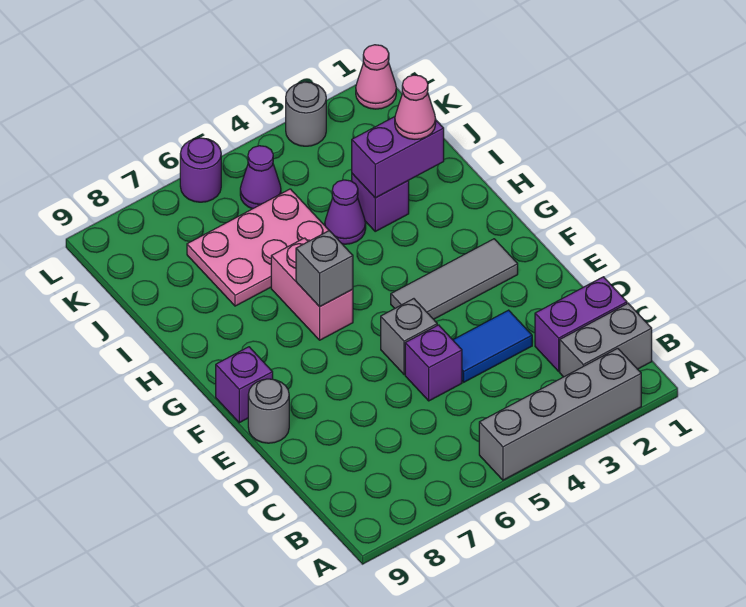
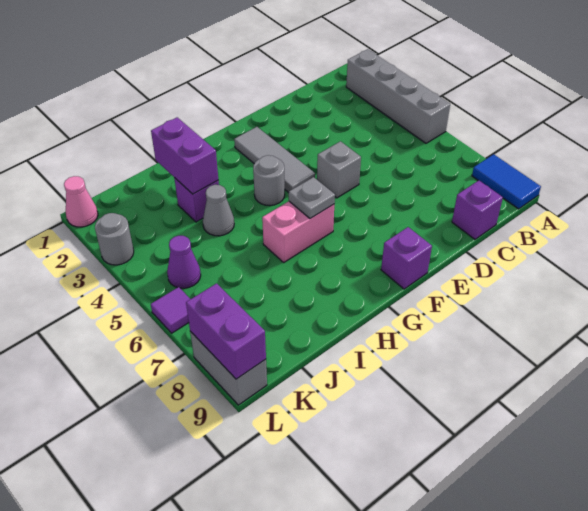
grey 1x2 brick [560,303,652,377] -> grey 1x2 brick moved to [190,331,267,405]
purple 1x2 brick [535,277,627,371] -> purple 1x2 brick moved to [186,283,266,379]
blue 1x2 tile [453,310,532,382] -> blue 1x2 tile moved to [472,154,541,209]
purple 1x1 brick [405,325,462,401] -> purple 1x1 brick moved to [452,180,503,239]
grey 1x1 round brick [248,379,289,443] -> grey 1x1 round brick moved to [253,155,285,206]
grey 1x1 brick [296,231,353,307] -> grey 1x1 plate [289,177,335,219]
pink 1x1 cone [395,75,436,139] -> none
purple 1x1 cone [325,180,366,244] -> grey 1x1 cone [203,185,234,236]
pink 2x3 plate [187,189,329,306] -> none
purple 1x1 round brick [180,138,221,202] -> purple 1x1 tile [151,287,190,333]

